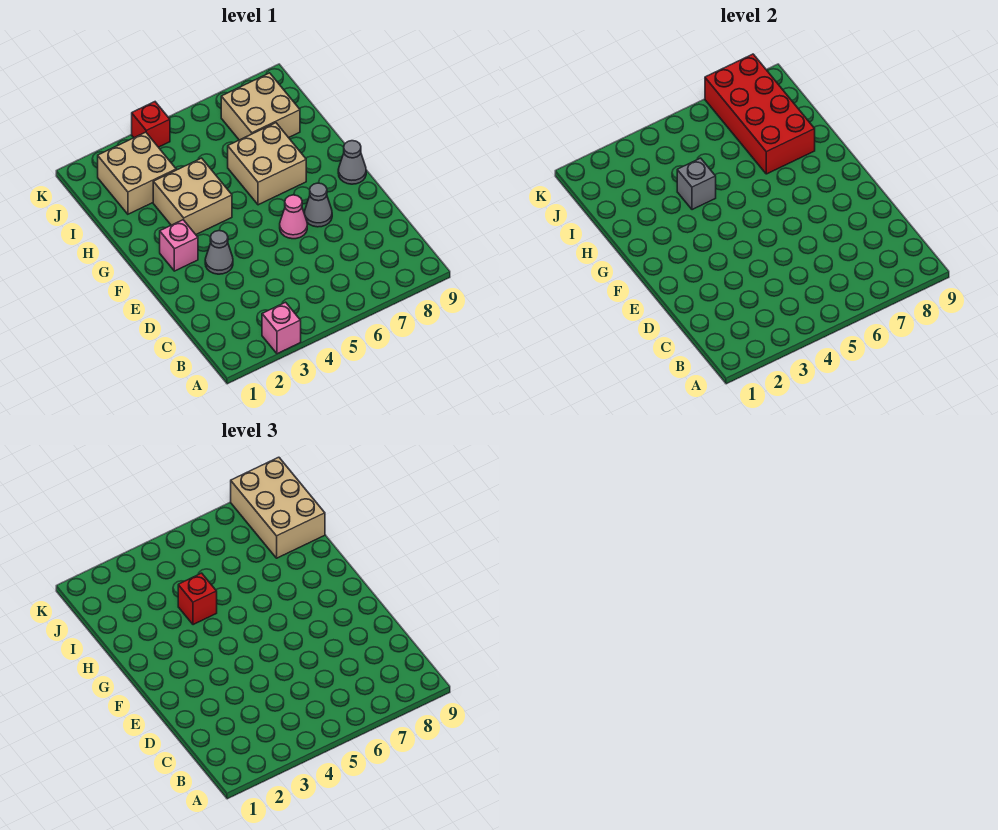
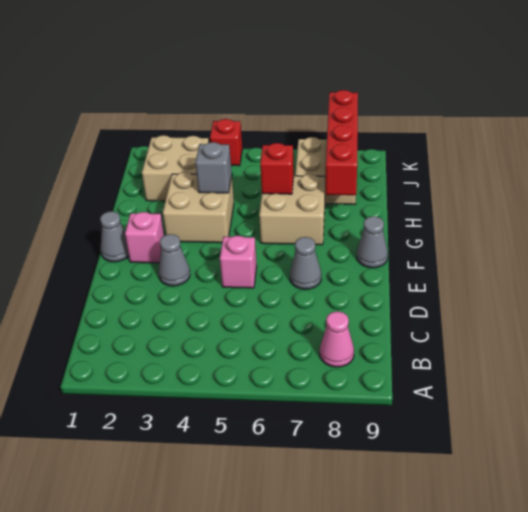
pink 1x1 brick [262,302,301,354] -> pink 1x1 brick moved to [220,236,257,288]
pink 1x1 cone [280,195,307,239] -> pink 1x1 cone moved to [320,311,354,367]
none -> grey 1x1 cone [100,211,129,262]
red 1x1 brick [178,573,217,625] -> red 1x1 brick moved to [260,143,294,194]
red 2x4 brick [705,54,815,174] -> red 1x4 brick [326,90,358,195]
tan 2x3 brick [231,457,325,558] -> none

